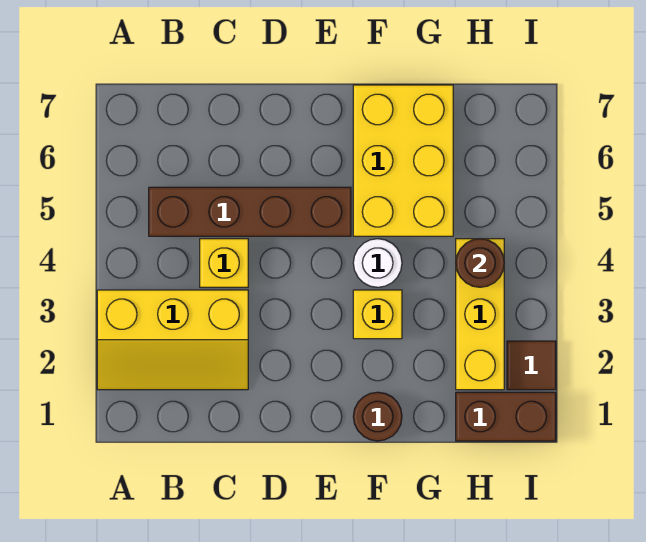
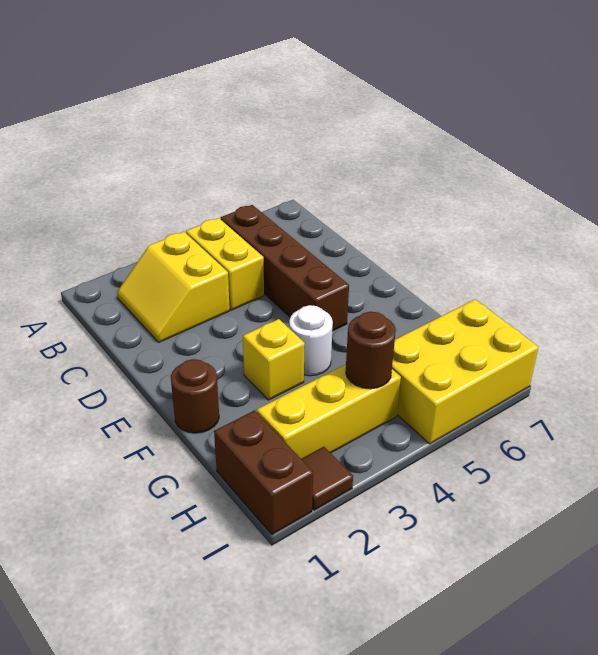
yellow 2x3 slope [97,290,248,390] -> yellow 2x2 slope [117,232,230,342]
yellow 1x1 brick [200,239,248,287] -> yellow 1x2 brick [186,218,264,310]
yellow 2x3 brick [353,85,453,236] -> yellow 2x3 brick moved to [392,299,538,444]

